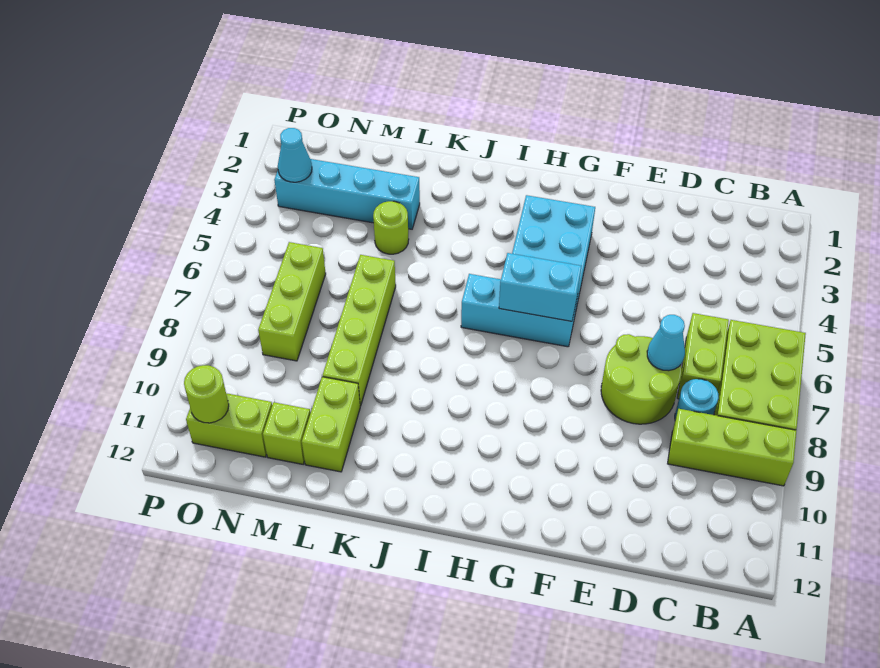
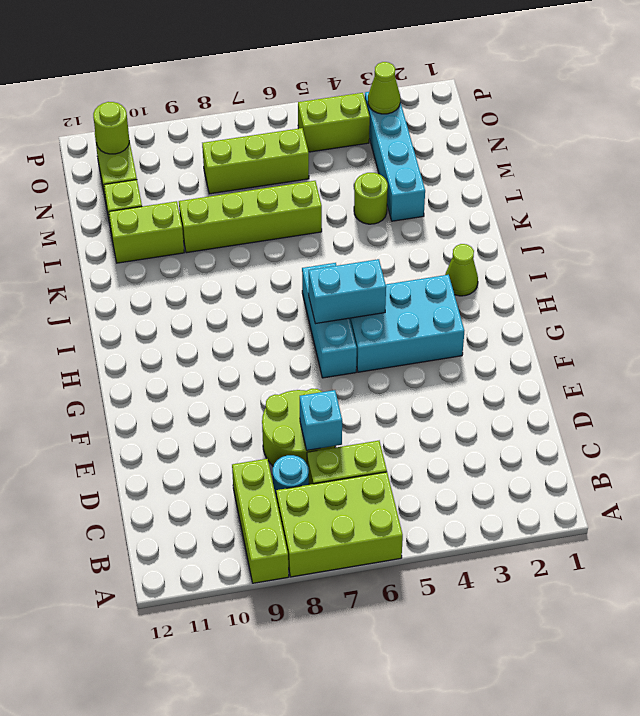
cyan 1x1 cone [647,315,685,371] -> cyan 1x1 brick [300,390,342,450]
cyan 1x2 brick [499,253,581,321] -> cyan 1x2 brick turned to [309,259,386,324]
none -> lime 1x1 cone [445,244,478,296]
cyan 1x1 cone [278,128,312,182] -> lime 1x1 cone [368,62,400,114]
none -> lime 1x2 brick [298,93,370,152]

